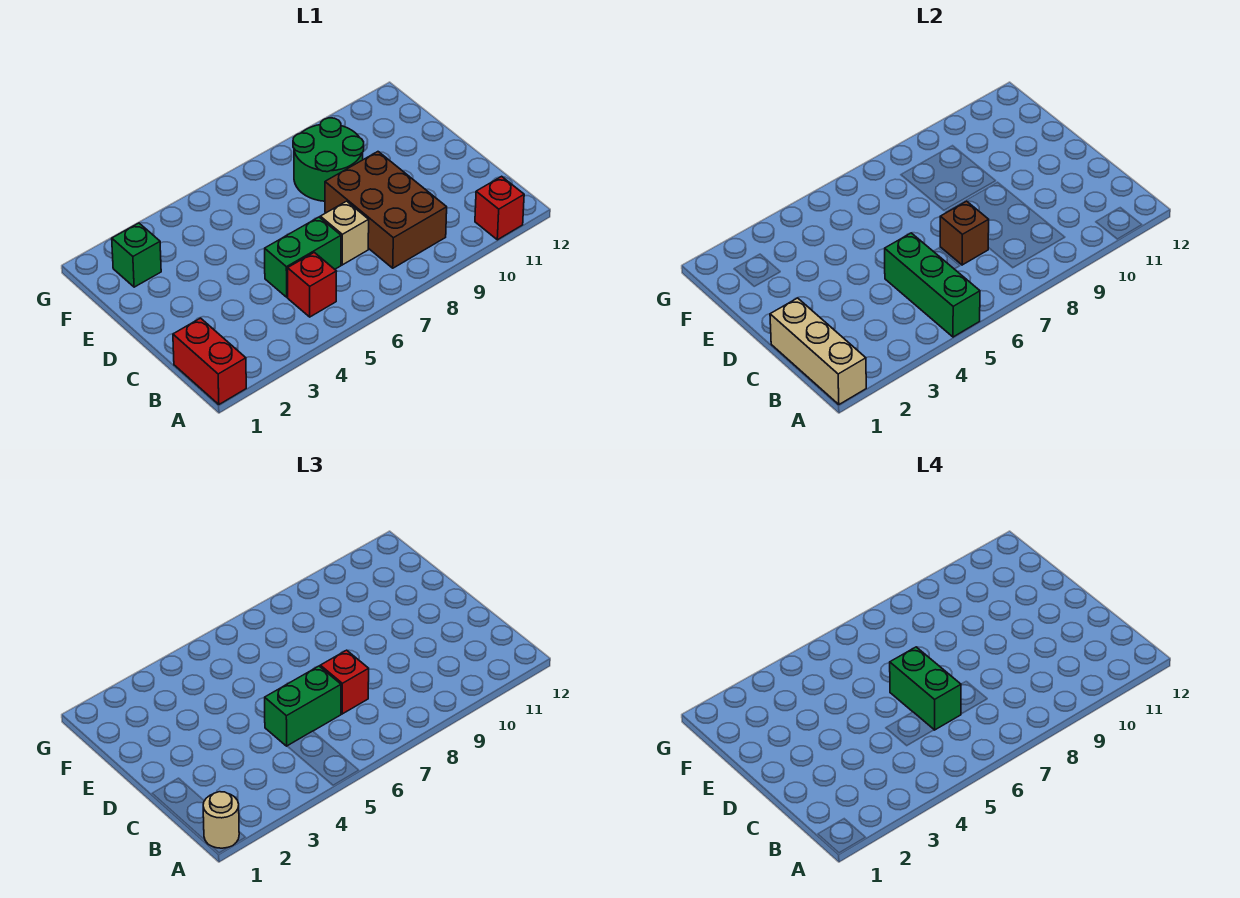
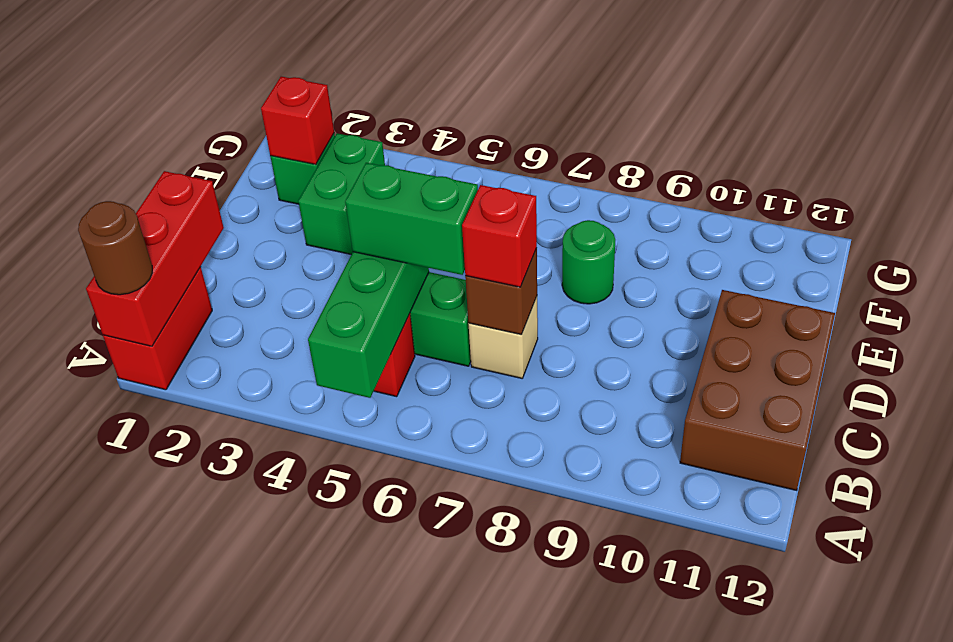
tan 1x3 brick [770,298,866,405] -> red 1x3 brick [86,171,224,346]
tan 1x1 round brick [203,792,239,848] -> brown 1x1 round brick [78,201,152,295]
red 1x1 brick [475,176,524,240] -> red 1x1 brick moved to [261,77,334,164]
brown 2x3 brick [325,152,447,268] -> brown 2x3 brick moved to [680,290,835,490]
green 1x2 brick [890,647,961,730] -> green 1x2 brick moved to [298,133,385,255]
green 2x2 round brick [293,118,364,201] -> green 1x1 round brick [562,220,615,304]

